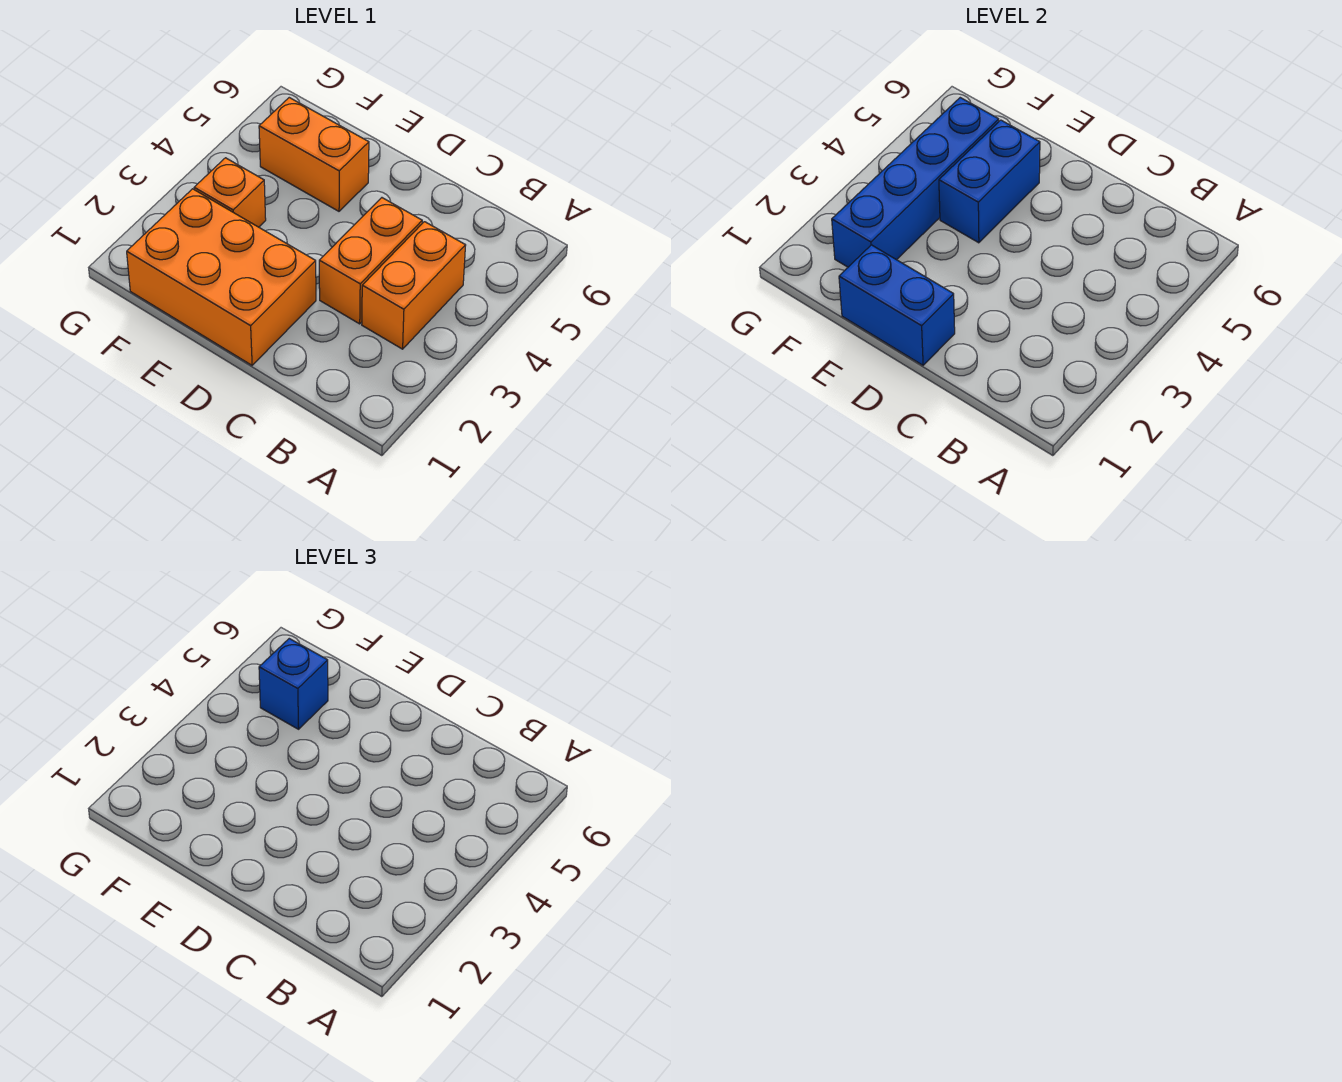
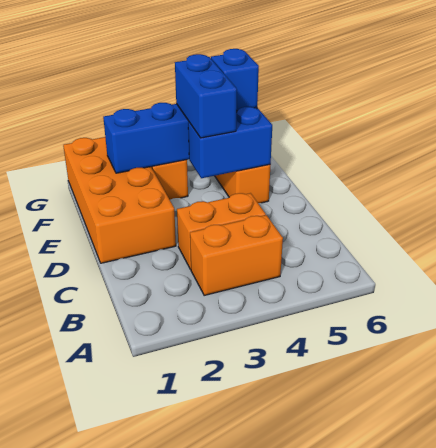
orange 2x3 brick [127,189,316,365] -> orange 2x4 brick [63,137,176,263]
blue 1x2 brick [839,245,955,365] -> blue 1x2 brick moved to [175,54,237,138]

